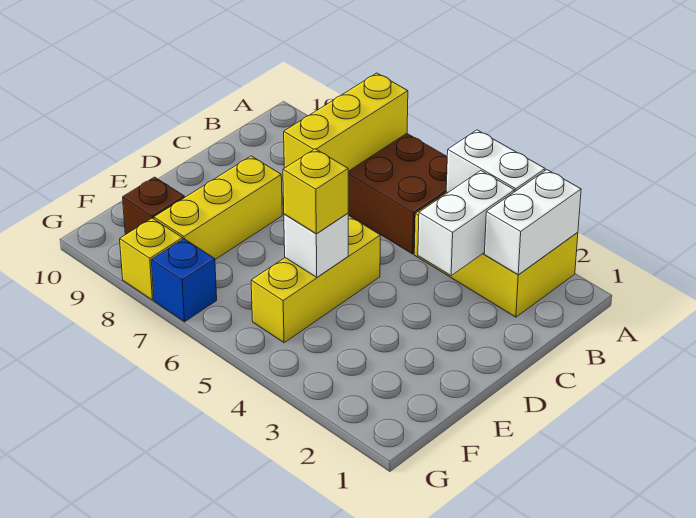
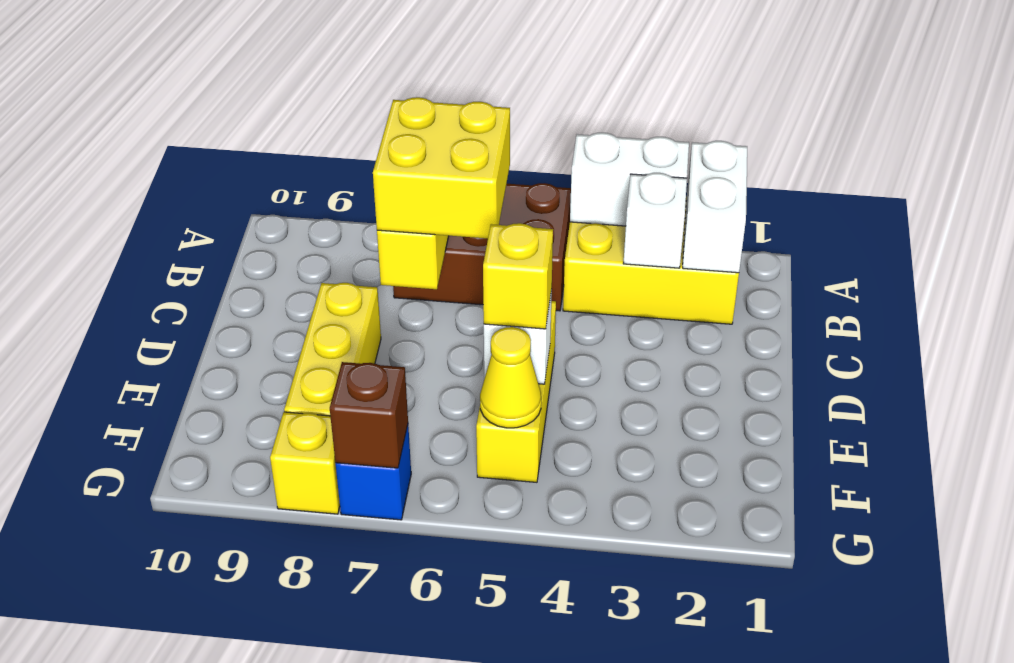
white 1x2 brick [418,171,514,275] -> white 1x1 brick [623,173,687,268]
none -> yellow 2x2 brick [373,97,510,238]
none -> yellow 1x1 cone [480,327,541,428]
brown 1x1 brick [123,177,184,235] -> brown 1x1 brick moved to [330,362,408,468]

